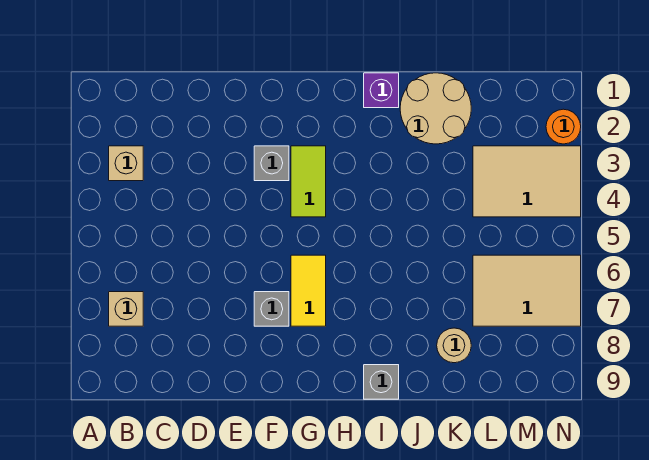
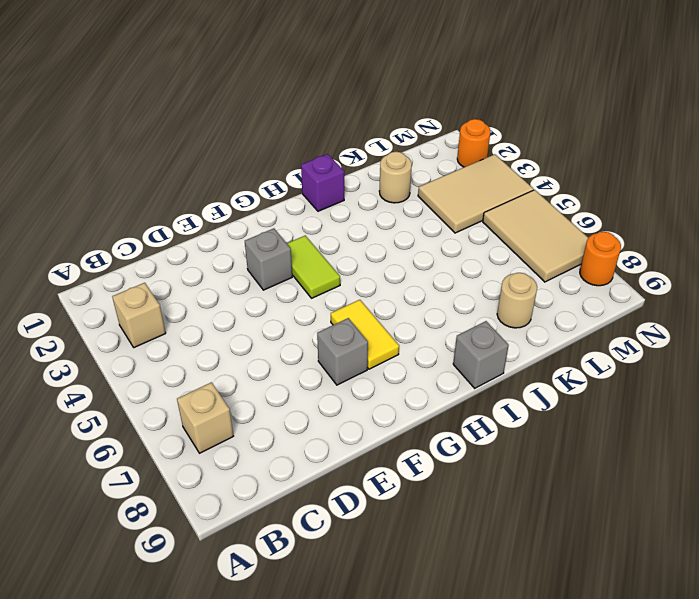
tan 2x2 round brick [400,73,471,144] -> tan 1x1 round brick [379,152,412,203]
tan 2x3 tile [473,255,581,326] -> tan 2x3 tile turned to [483,190,588,282]
none -> orange 1x1 round brick [580,232,621,286]

